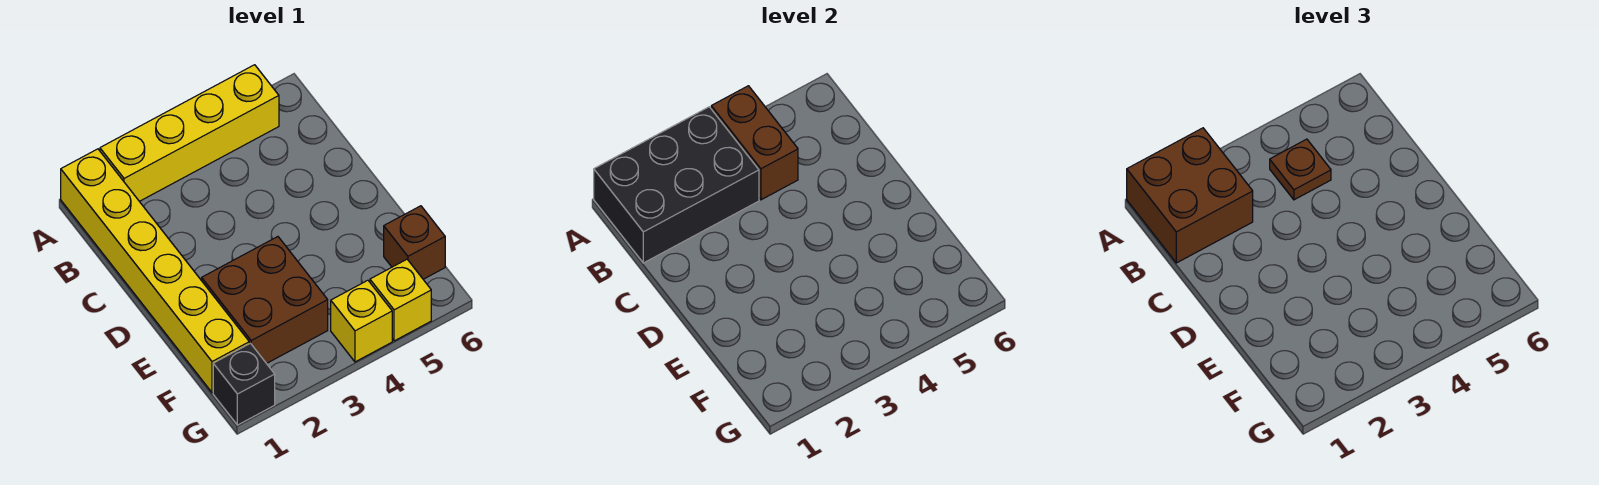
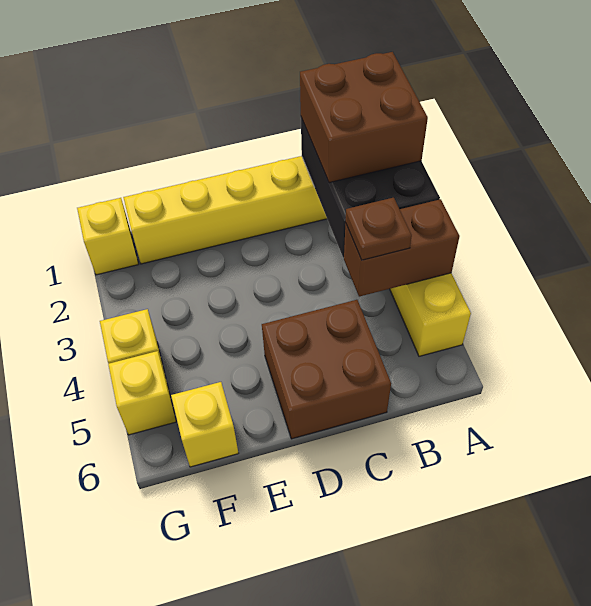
brown 2x2 brick [202,237,328,363] -> brown 2x2 brick moved to [262,300,391,439]
brown 1x1 brick [384,206,445,279] -> yellow 1x1 brick [171,382,238,467]
black 1x1 brick [213,343,275,425] -> yellow 1x1 brick [77,198,138,275]

